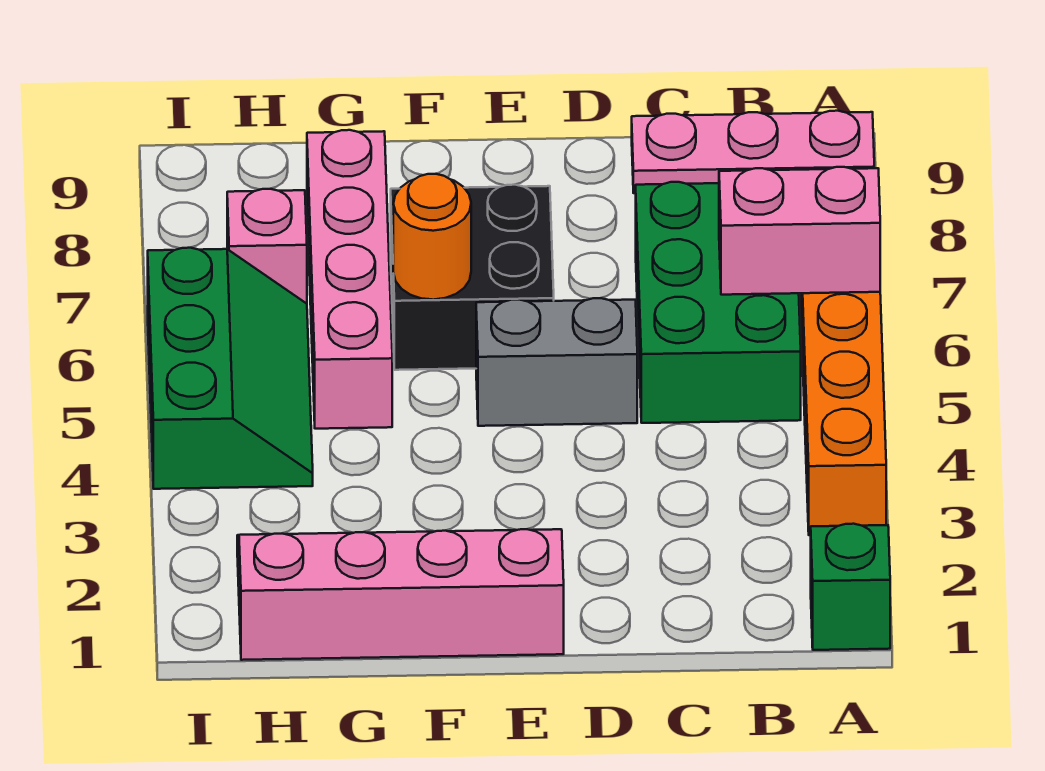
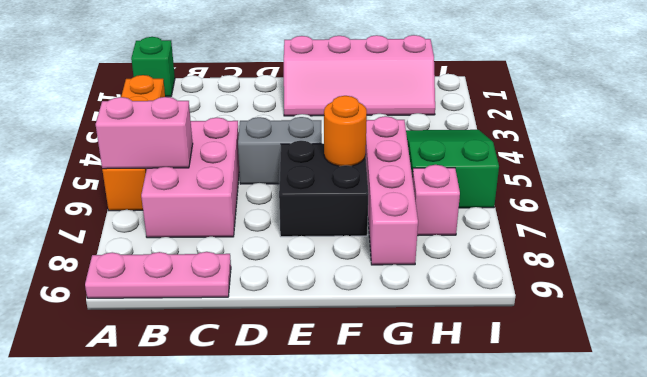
green 2x3 brick [636,182,801,423] -> pink 2x3 brick [141,118,239,238]
green 2x3 slope [148,248,313,489] -> green 2x3 slope turned to [406,130,499,208]

